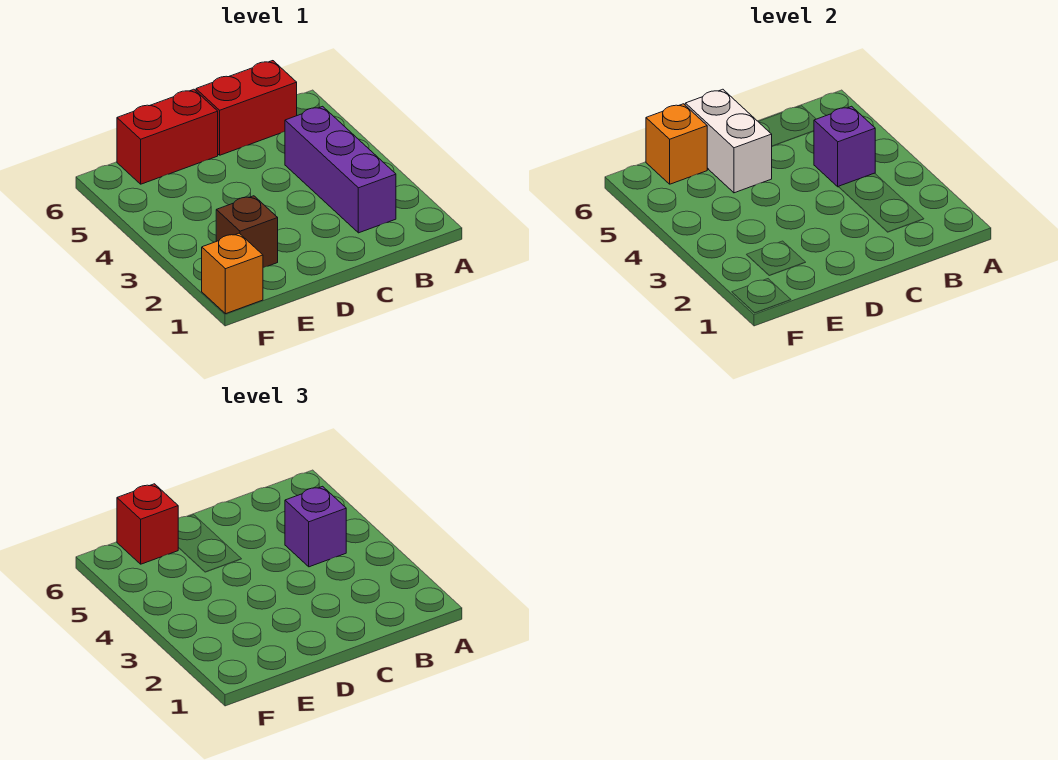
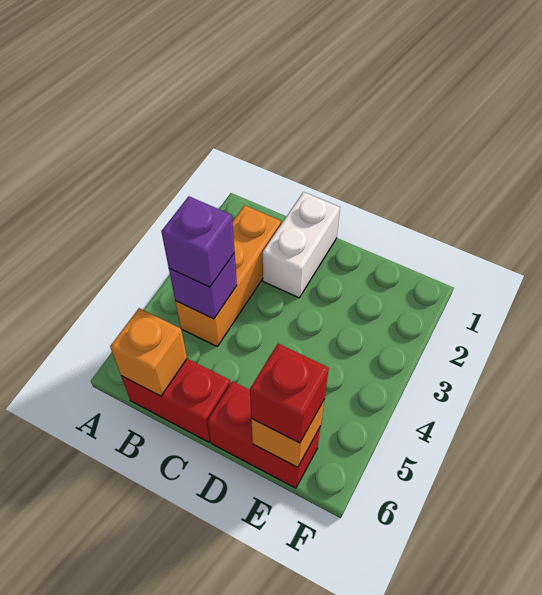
purple 1x3 brick [285,106,396,233] -> orange 1x3 brick [175,205,281,346]
white 1x2 brick [685,89,772,193] -> white 1x2 brick moved to [263,192,340,298]
brown 1x1 brick [216,196,278,268] -> none
orange 1x1 brick [202,233,263,314] -> orange 1x1 brick moved to [110,308,187,396]

